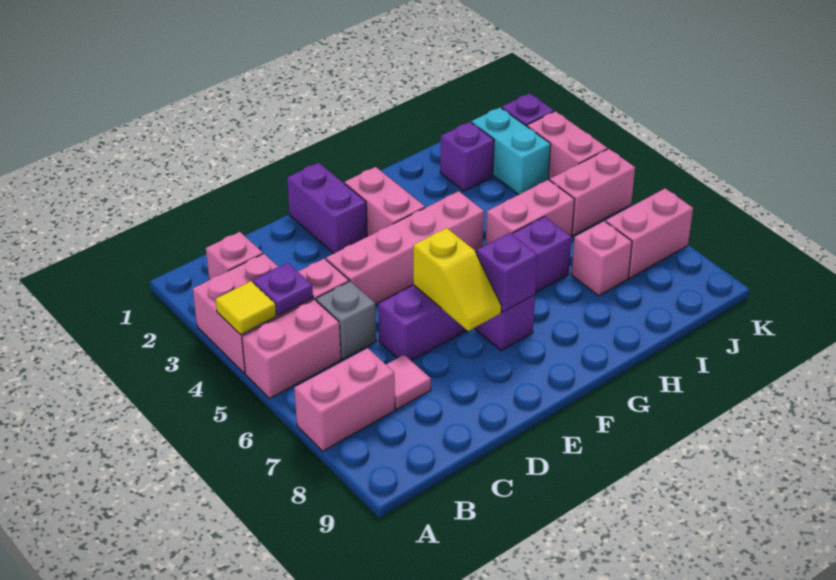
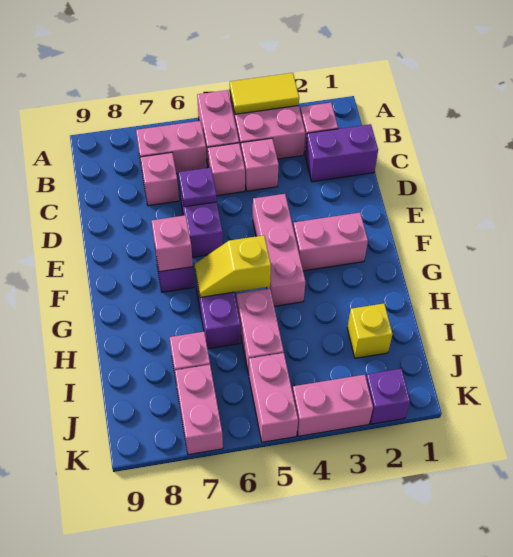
yellow 1x1 tile [215,281,276,335] -> yellow 1x2 tile [230,73,299,114]
pink 1x2 brick [294,348,395,451] -> pink 1x2 brick turned to [136,121,207,174]
purple 1x1 plate [253,263,313,315] -> purple 1x1 plate moved to [178,167,217,207]
grey 1x1 brick [316,281,376,359] -> pink 1x1 brick [208,143,245,196]
pink 1x1 tile [386,355,431,409] -> pink 1x1 brick [140,152,179,206]
pink 1x4 brick [326,191,484,305] -> pink 1x3 brick [253,194,305,306]
purple 1x2 brick [287,163,367,253] -> purple 1x2 brick moved to [305,124,378,182]
yellow 1x2 slope [413,228,502,331] -> yellow 1x2 slope moved to [195,235,271,297]
purple 1x1 brick [477,233,538,312] -> pink 1x1 brick [152,215,193,272]
purple 1x1 brick [440,122,494,191] -> yellow 1x1 brick [347,303,393,358]
cyan 1x2 brick [471,108,551,195] -> none

